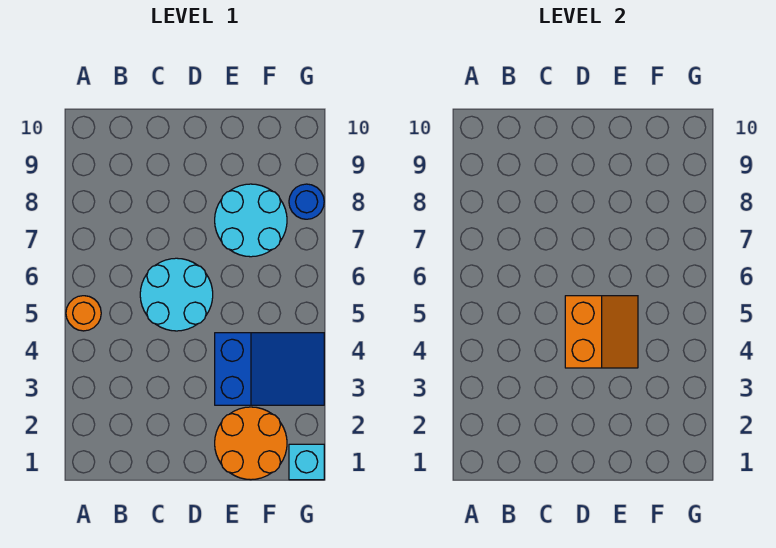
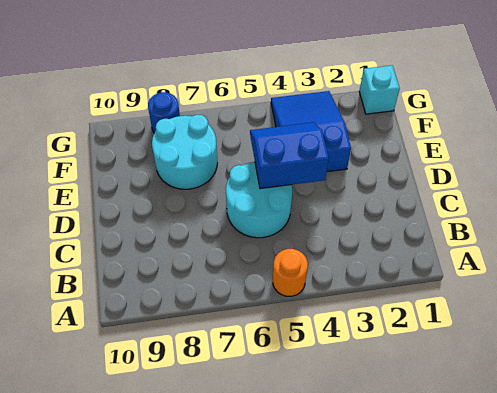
orange 2x2 slope [565,296,638,368] -> blue 2x2 slope [250,122,329,189]
orange 2x2 round brick [215,407,287,480] -> none

